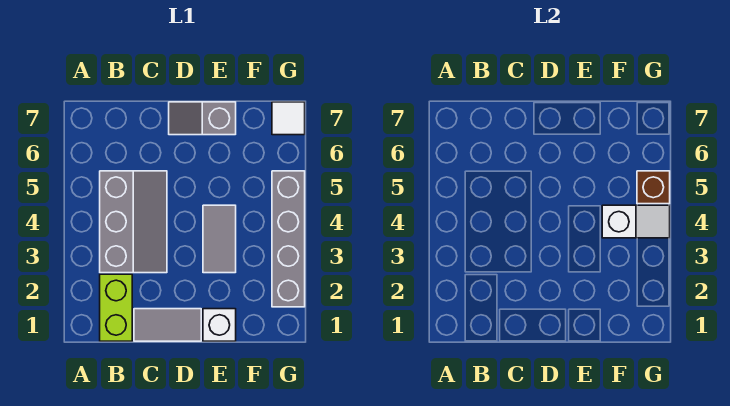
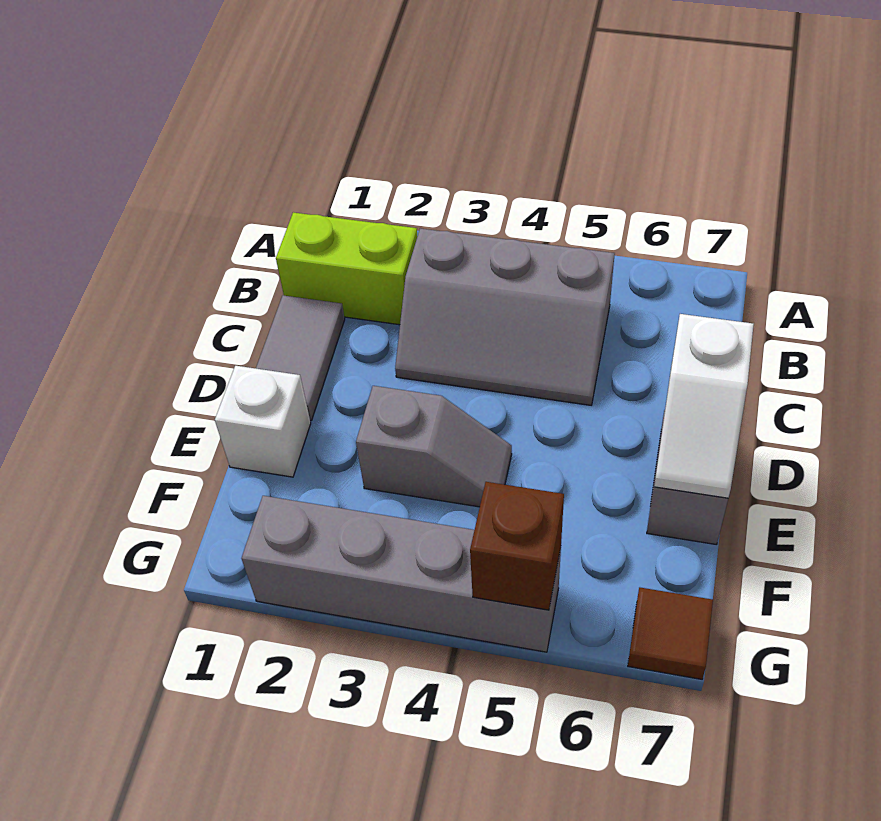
grey 1x2 tile [203,205,236,273] -> grey 1x2 slope [356,386,512,507]
white 1x2 slope [602,205,670,238] -> white 1x2 slope moved to [654,314,754,498]
white 1x1 tile [272,102,305,135] -> brown 1x1 tile [628,587,713,679]

